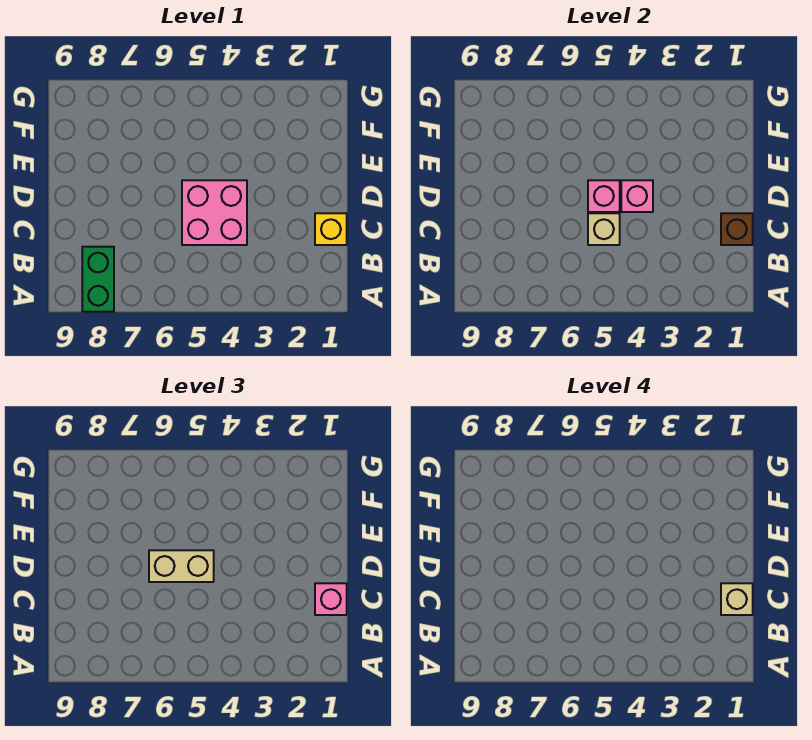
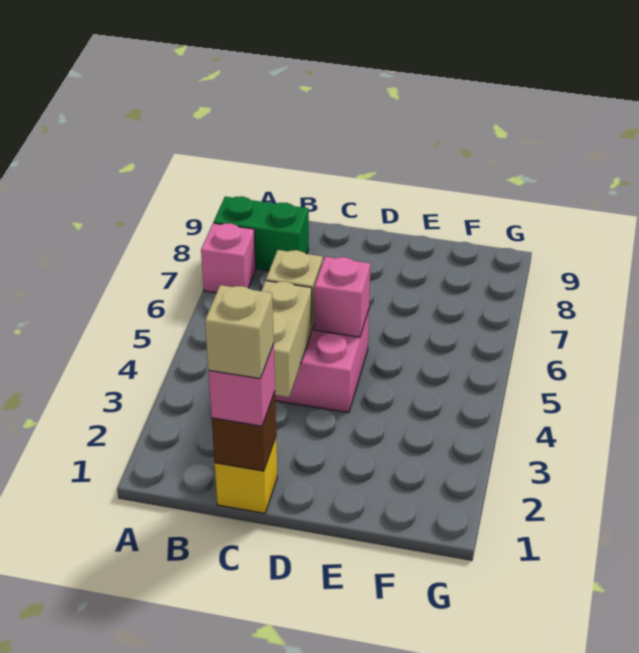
pink 1x1 brick [621,180,653,212] -> pink 1x1 brick moved to [201,223,256,293]
tan 1x2 brick [149,550,214,582] -> tan 1x2 brick moved to [262,281,312,397]

